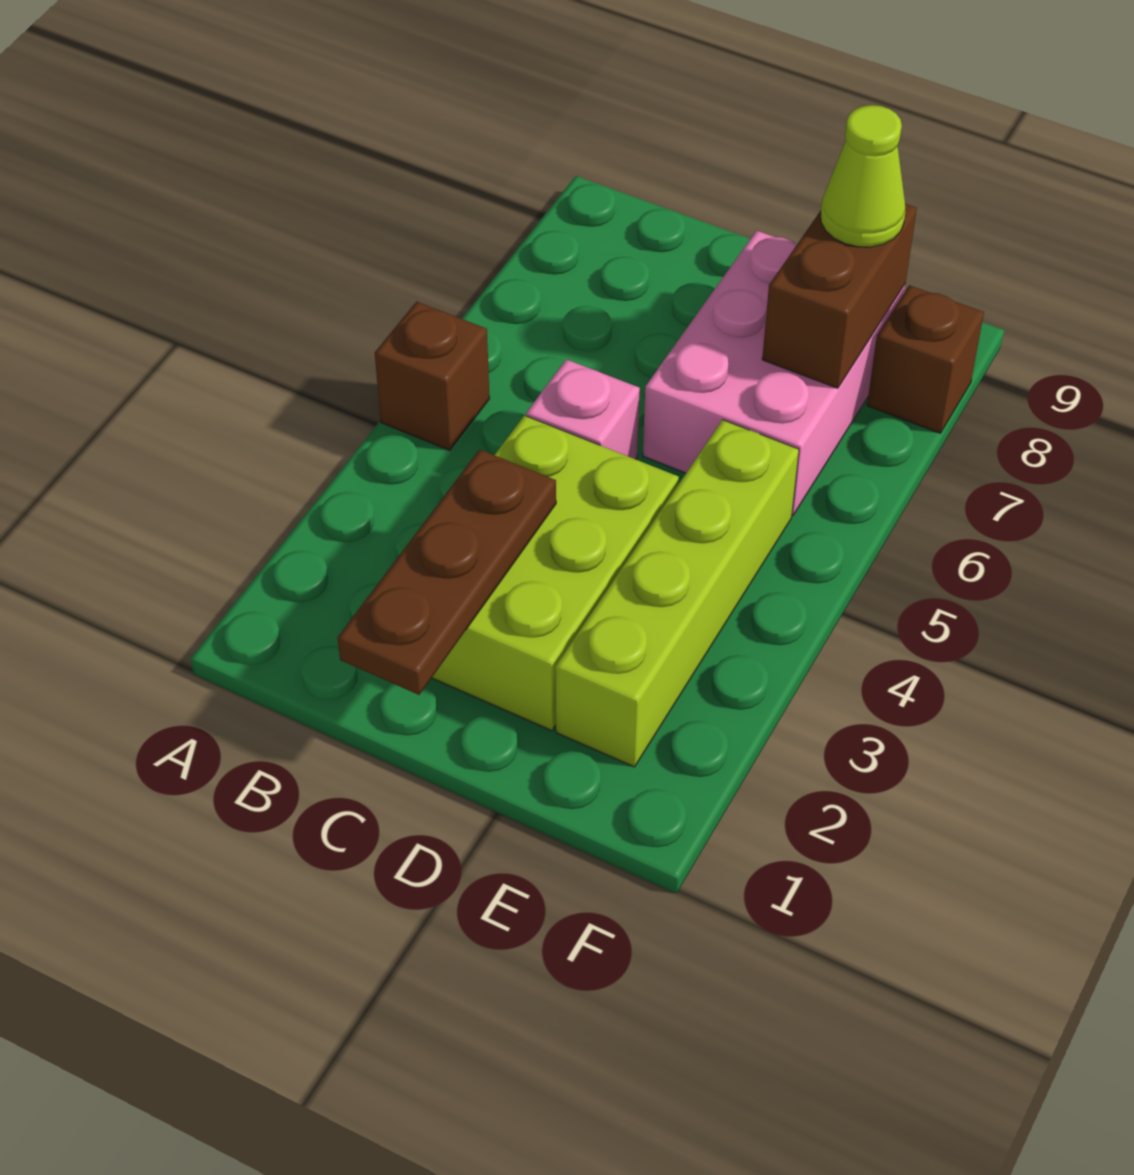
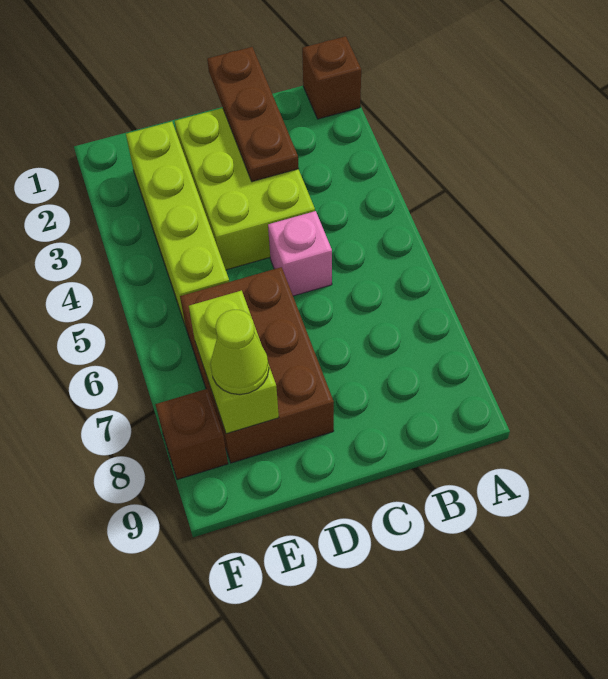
brown 1x1 brick [375,302,489,450] -> brown 1x1 brick moved to [302,36,361,119]
pink 2x3 brick [643,231,905,515] -> brown 2x3 brick [180,267,334,463]
brown 1x2 brick [762,204,917,388] -> lime 1x2 brick [189,290,279,434]

